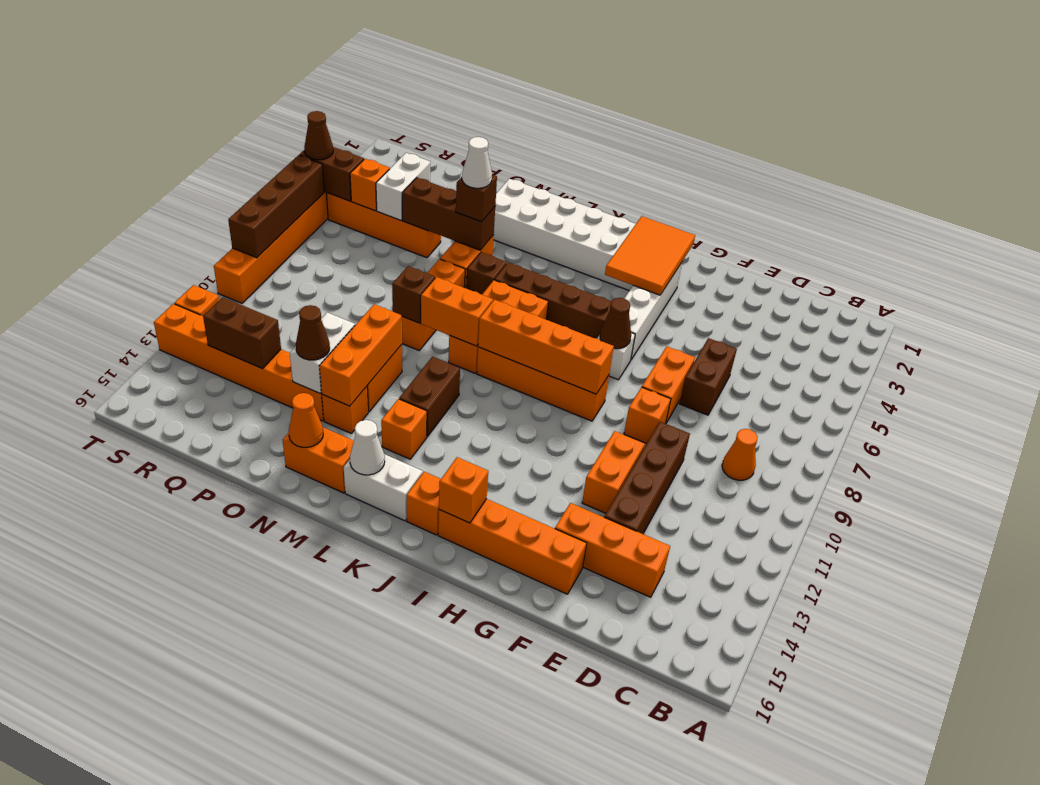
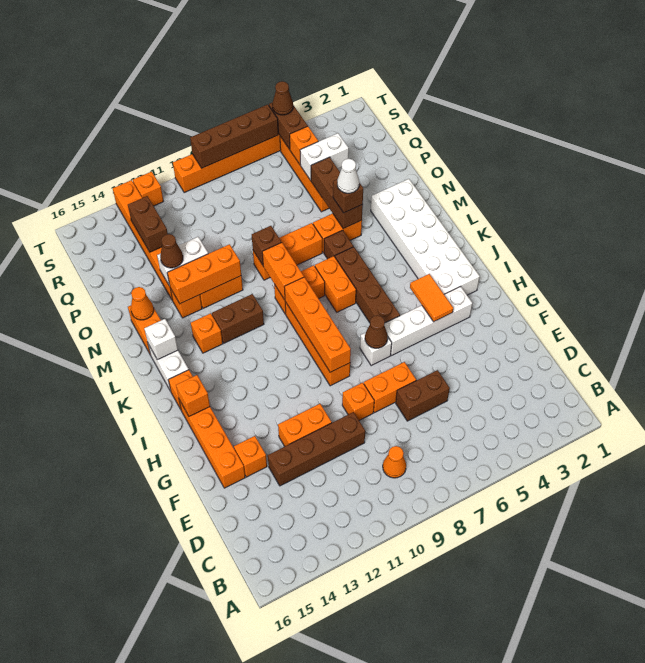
orange 1x3 brick [555,503,670,597] -> orange 1x1 brick [234,436,267,477]
orange 2x3 tile [605,216,695,295] -> orange 1x2 tile [410,274,453,322]
white 1x1 cone [350,420,385,475] -> white 1x1 brick [144,319,178,360]

